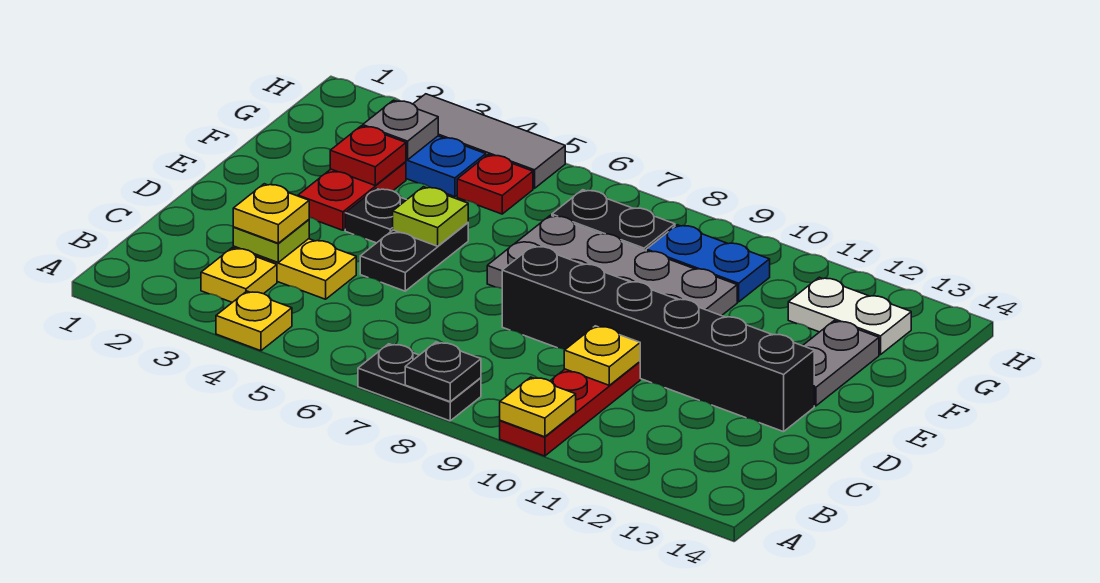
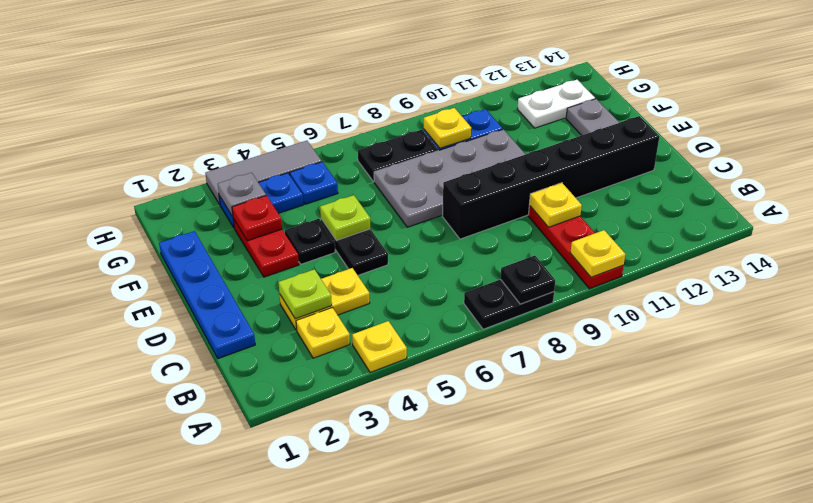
none -> blue 1x4 plate [159,231,255,359]
yellow 1x1 plate [233,184,309,243] -> yellow 1x1 plate moved to [424,108,471,148]
red 1x1 plate [457,155,533,214] -> blue 1x1 plate [290,162,338,204]

